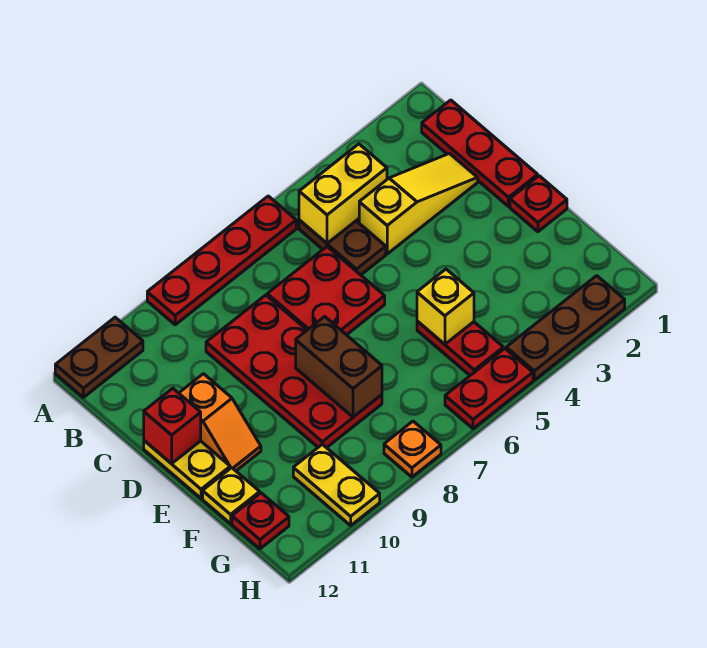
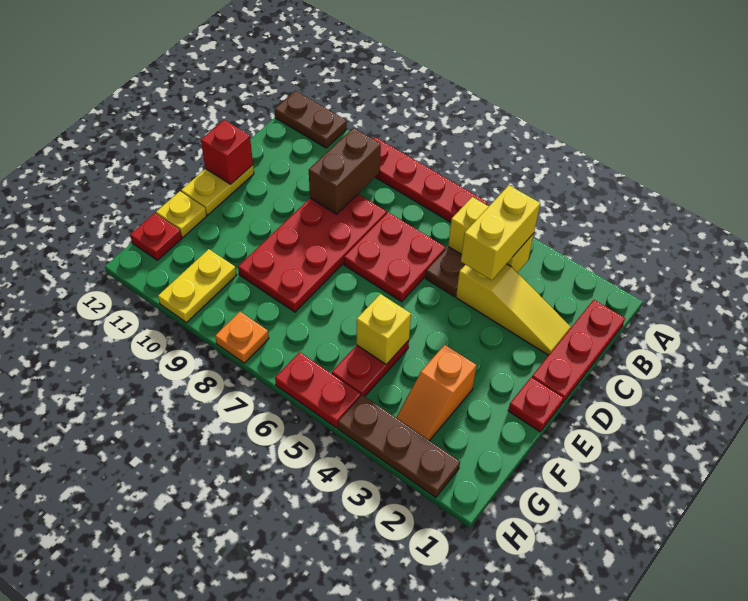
none -> yellow 1x2 brick [461,185,540,280]
orange 1x2 slope [179,374,261,471] -> orange 1x2 slope moved to [396,345,477,441]
brown 1x2 brick [296,317,382,417] -> brown 1x2 brick moved to [309,128,381,214]

